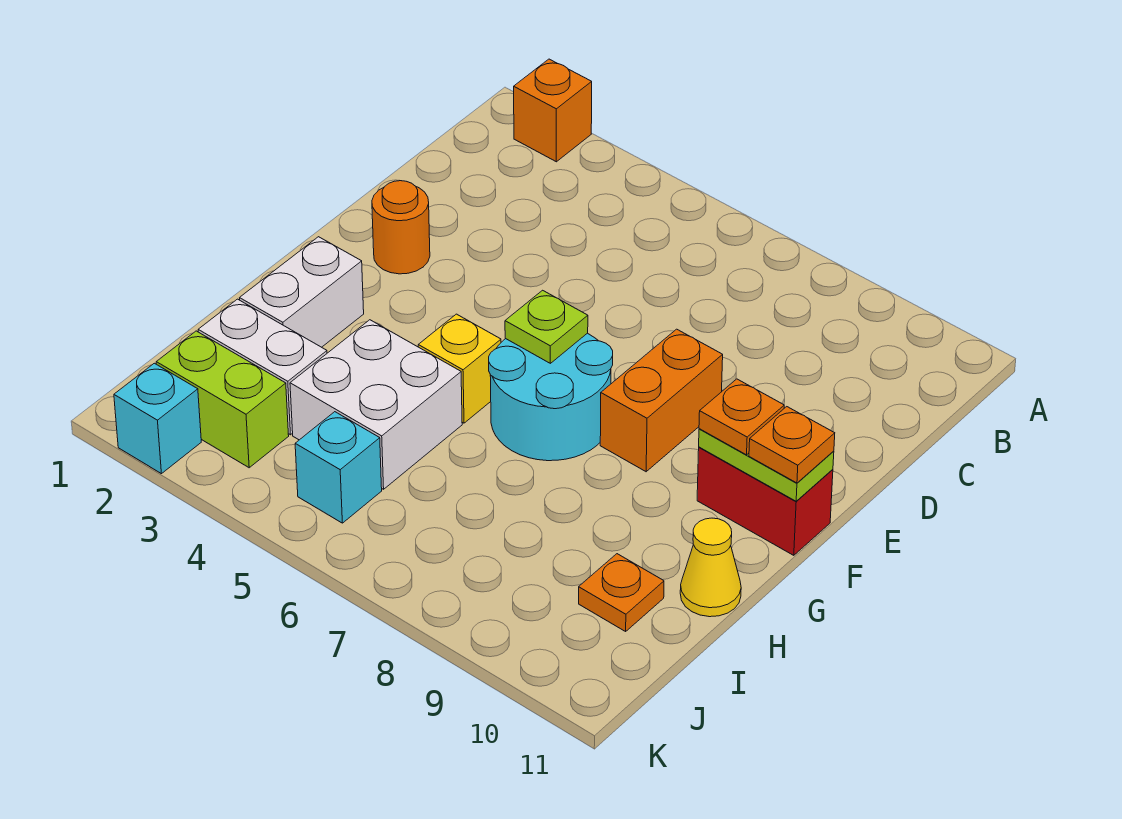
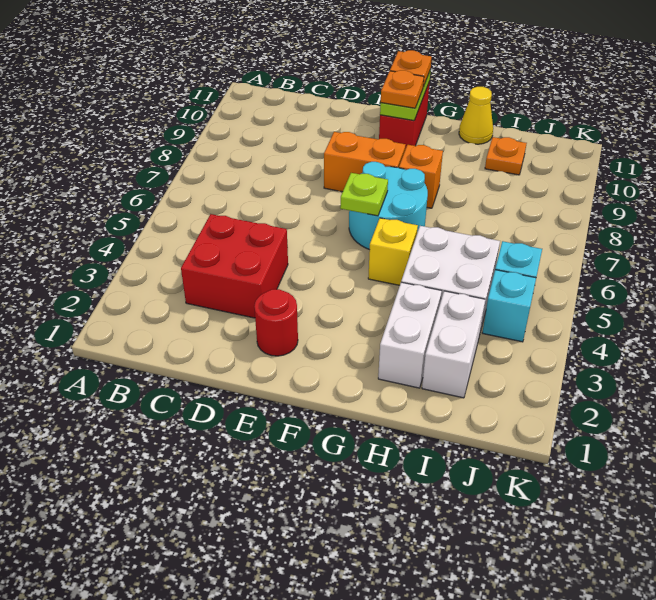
orange 1x1 brick [514,59,592,162] -> orange 1x1 brick moved to [399,145,443,208]
none -> red 2x2 brick [181,214,288,318]
orange 1x1 round brick [372,181,430,274] -> red 1x1 round brick [254,289,298,356]
white 1x2 brick [240,237,364,347] -> white 1x2 brick turned to [378,282,442,388]
lime 1x2 brick [156,331,289,468] -> none
cyan 1x1 brick [114,363,201,474] -> cyan 1x1 brick moved to [482,270,536,342]

